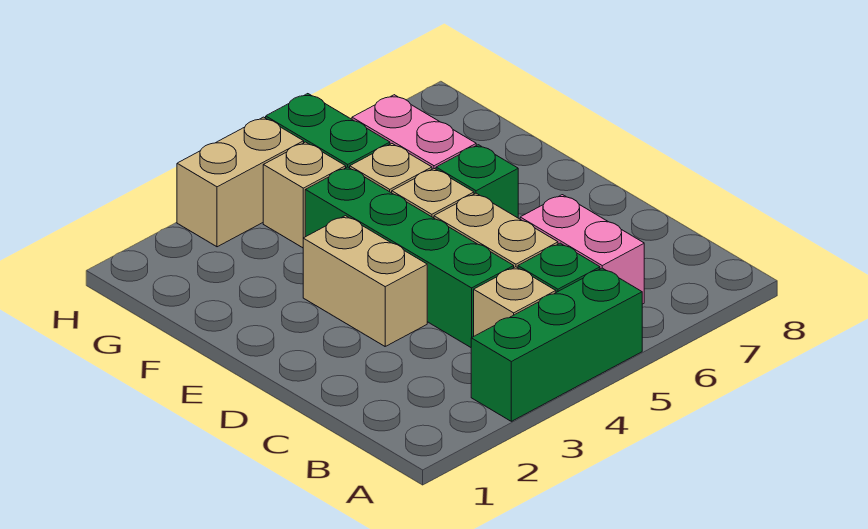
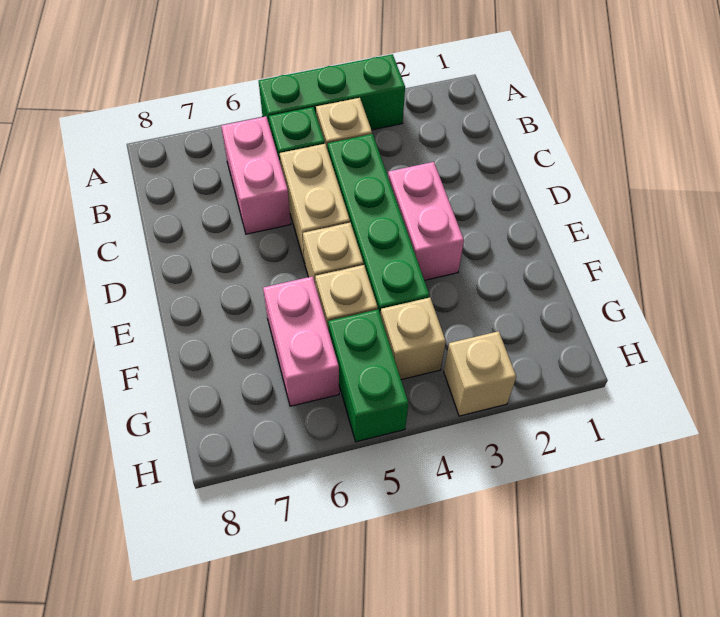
tan 1x2 brick [303,216,427,346] -> pink 1x2 brick [388,162,464,280]
green 1x1 brick [436,145,518,218] -> none
tan 1x2 brick [177,117,304,247] -> tan 1x1 brick [444,331,516,416]

